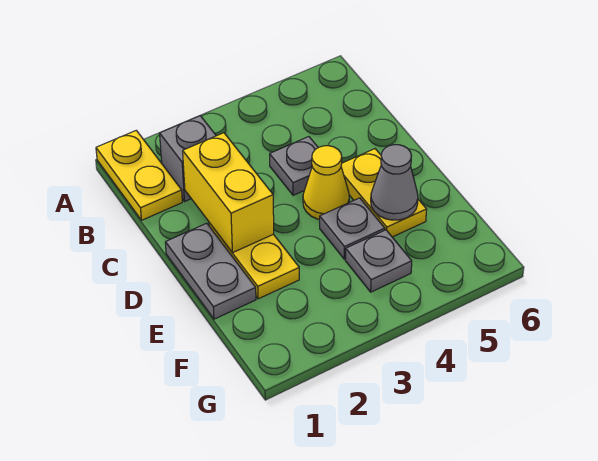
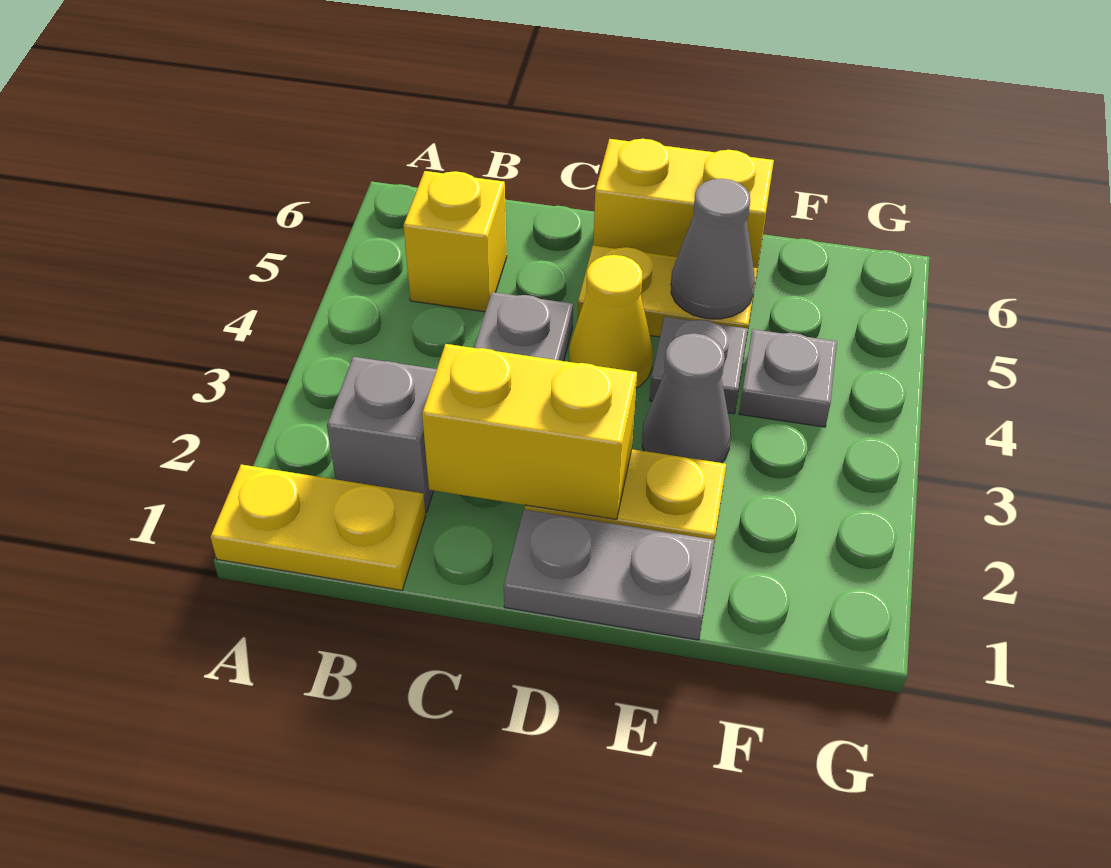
none -> yellow 1x1 brick [403,171,507,312]
none -> yellow 1x2 brick [593,139,774,269]
none -> grey 1x1 cone [642,333,731,463]

